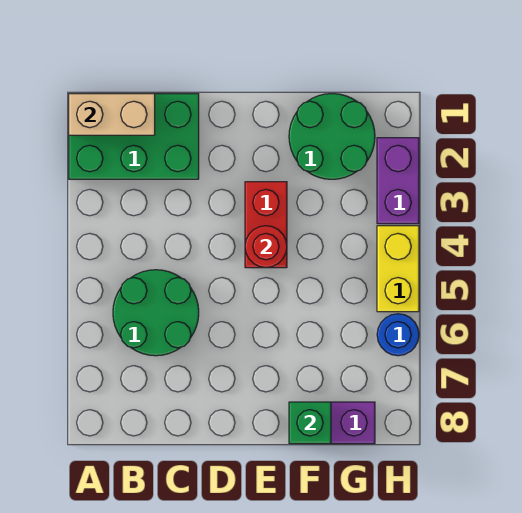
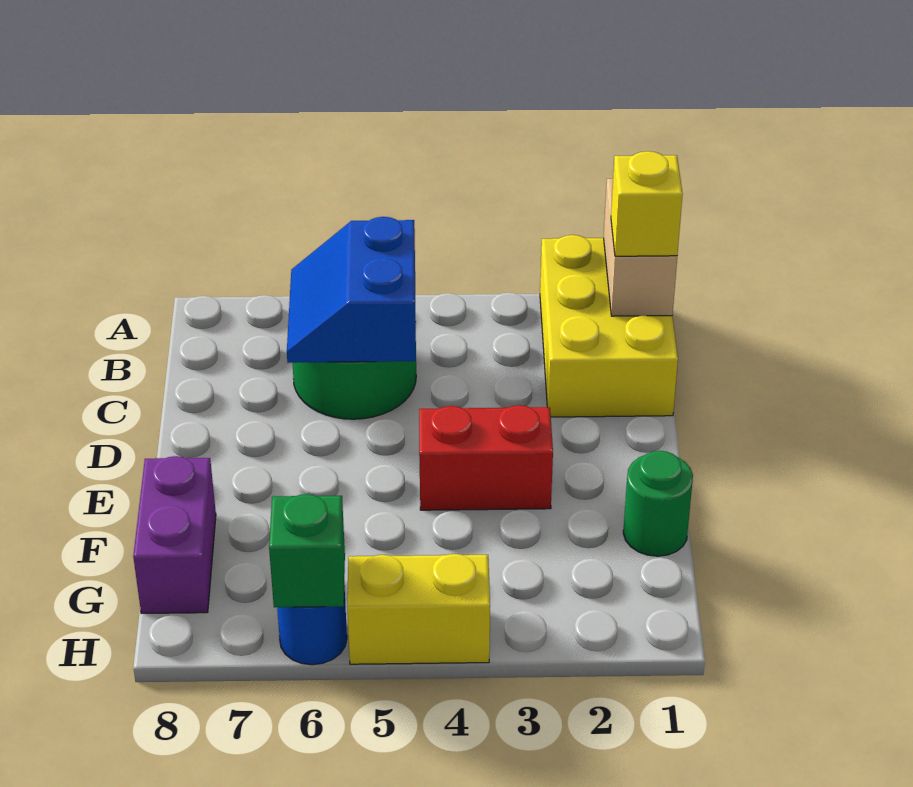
green 2x3 brick [69,94,199,179] -> yellow 2x3 brick [540,235,678,417]
none -> yellow 1x1 brick [611,151,683,256]
none -> blue 2x2 slope [287,217,416,363]
red 1x1 round brick [245,226,287,268] -> none
green 2x2 round brick [289,94,375,179] -> green 1x1 round brick [623,451,693,556]
green 1x1 brick [289,402,331,444] -> green 1x1 brick moved to [269,494,345,607]
purple 1x2 brick [377,138,419,224] -> none

